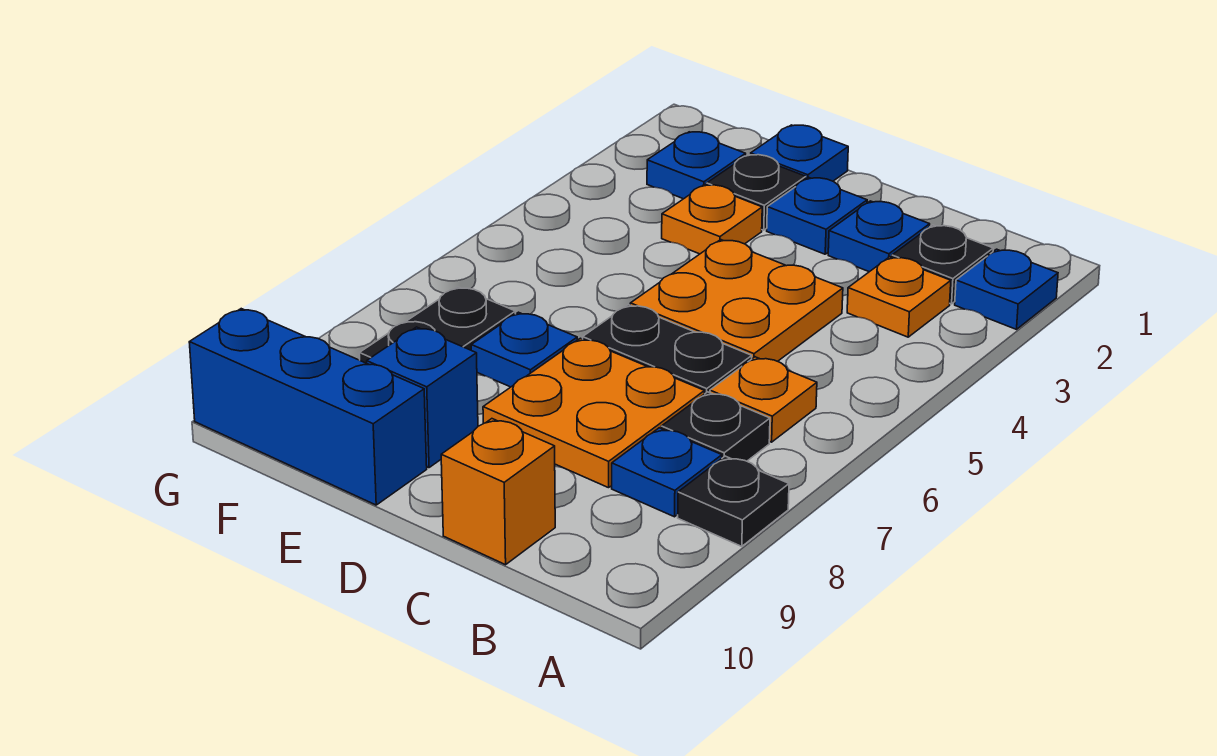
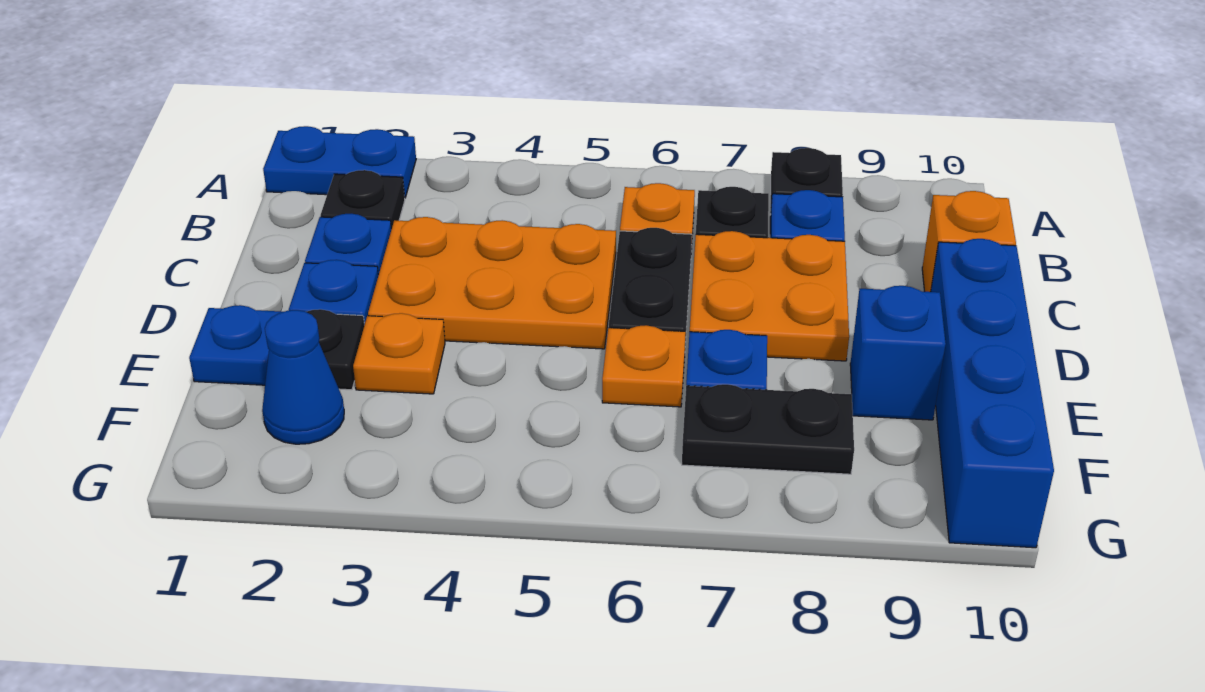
blue 1x1 plate [955,249,1058,329] -> blue 1x2 plate [263,126,416,198]
orange 1x1 plate [847,257,951,337] -> orange 1x1 plate moved to [602,325,686,407]
orange 2x2 plate [630,240,843,361] -> orange 2x3 plate [368,217,616,349]
blue 1x3 brick [189,309,427,505] -> blue 1x4 brick [931,239,1054,548]
blue 1x1 plate [647,132,746,199] -> blue 1x1 cone [262,310,344,444]

